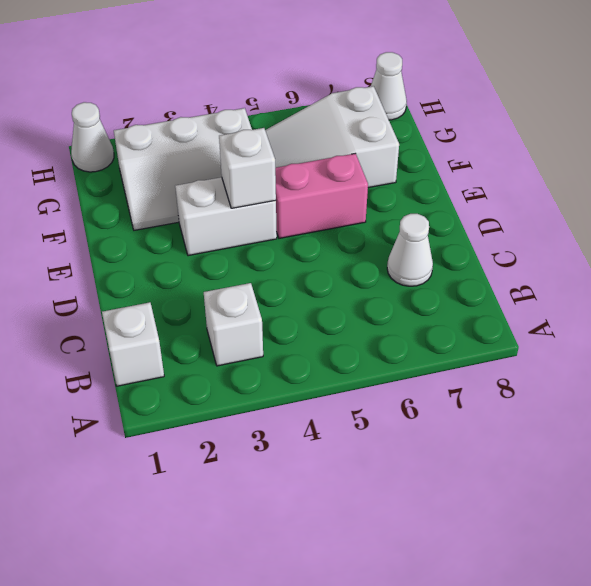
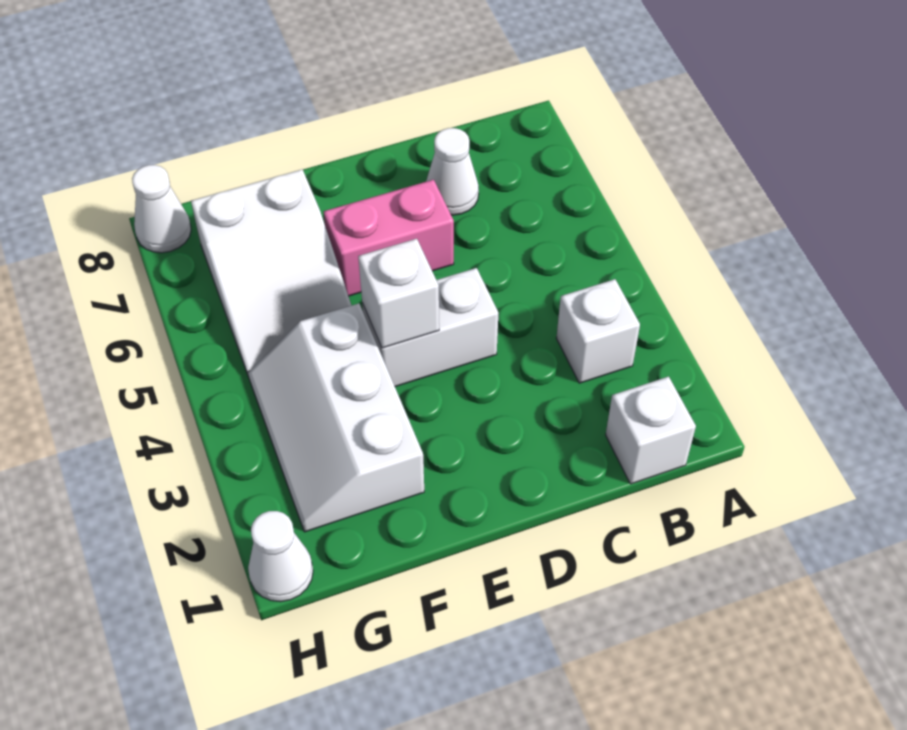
white 1x2 brick [175,177,277,256] -> white 1x2 brick turned to [362,268,498,387]
pink 1x2 brick [275,153,368,238] -> pink 1x2 brick turned to [324,180,454,296]
white 2x3 slope [114,108,252,230] -> white 2x3 slope turned to [248,303,424,532]

